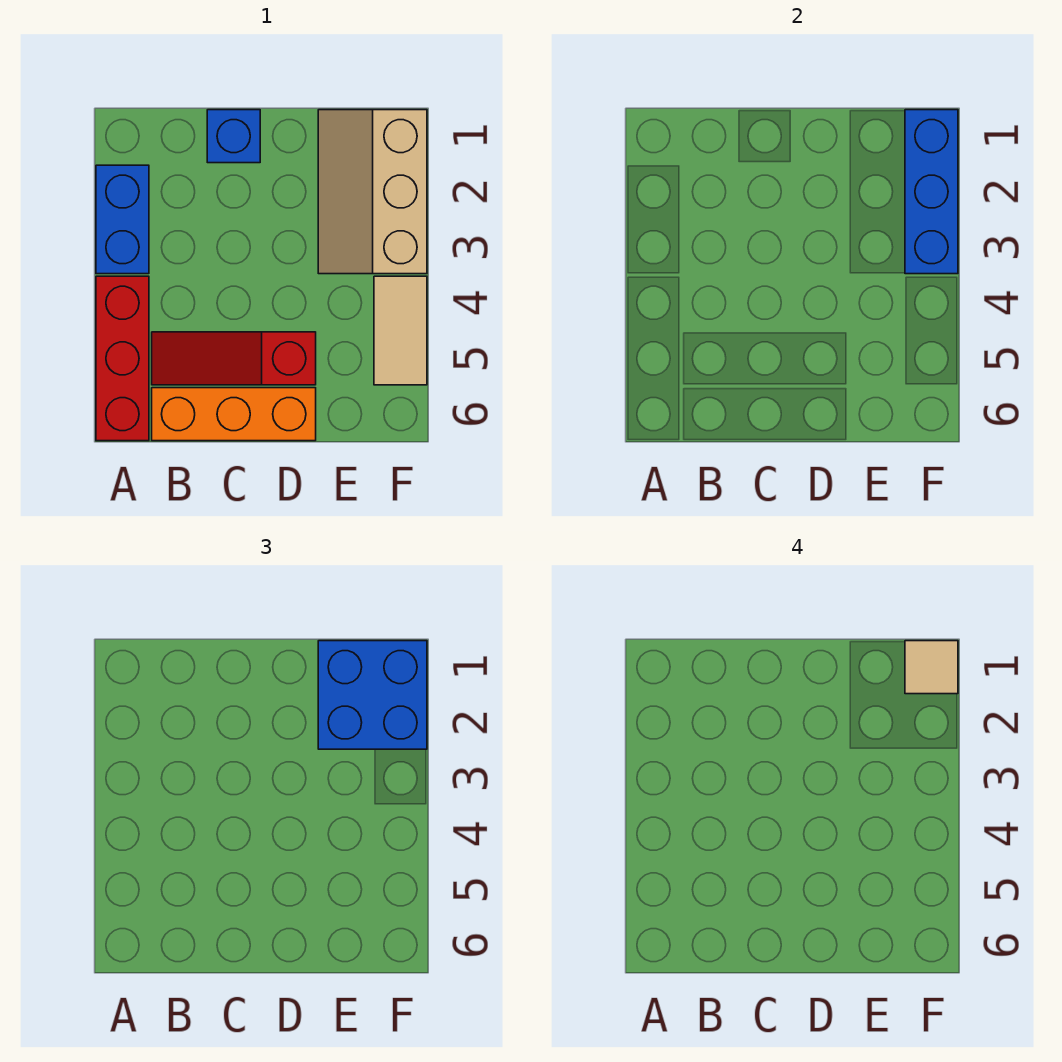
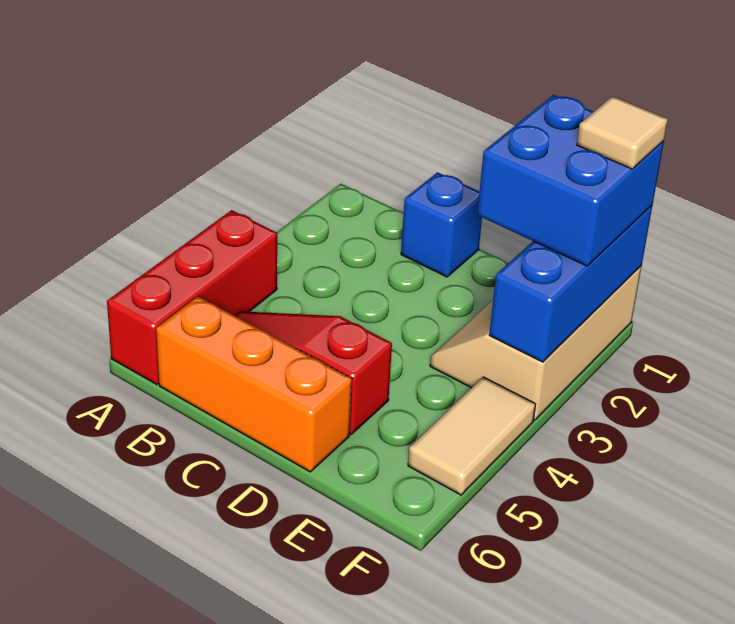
blue 1x2 brick [96,165,149,274] -> none

